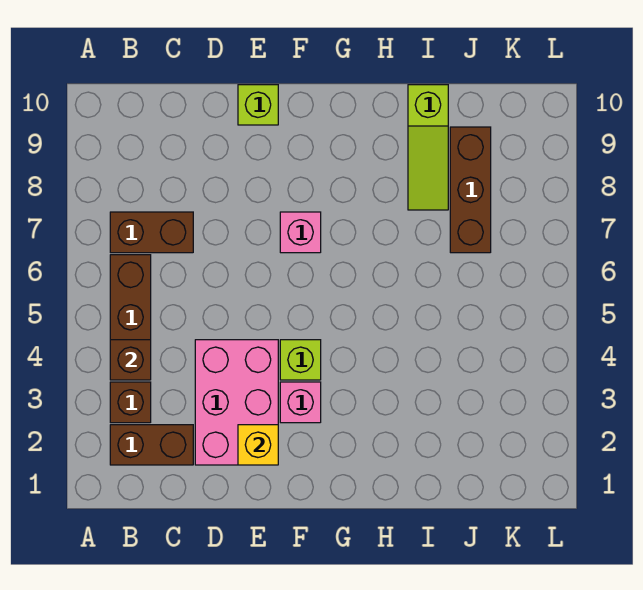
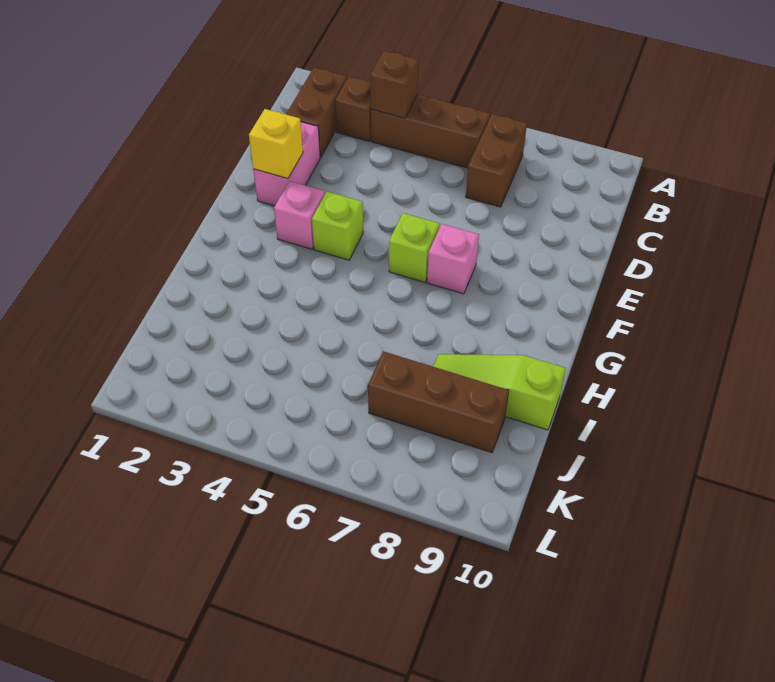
pink 2x3 brick [195,340,278,465] -> pink 1x2 brick [253,122,320,206]
lime 1x1 brick [238,85,278,125] -> lime 1x1 brick moved to [389,213,440,282]

